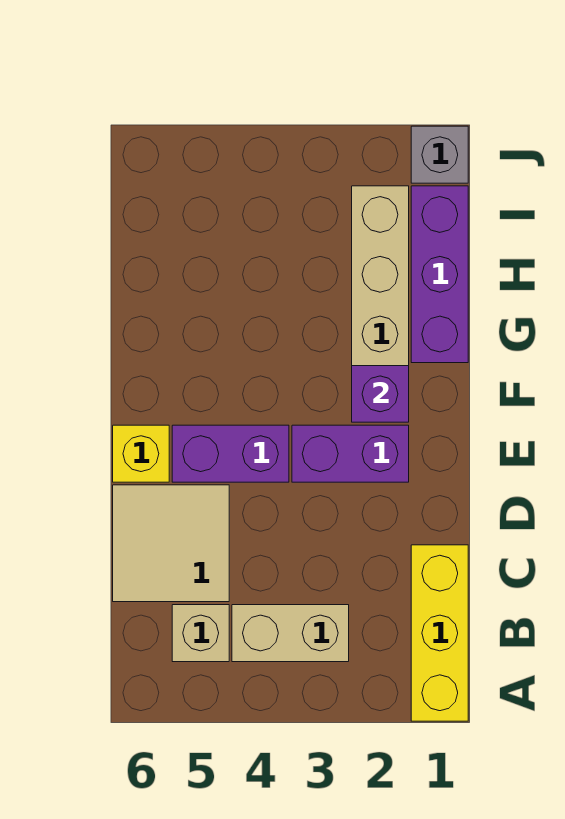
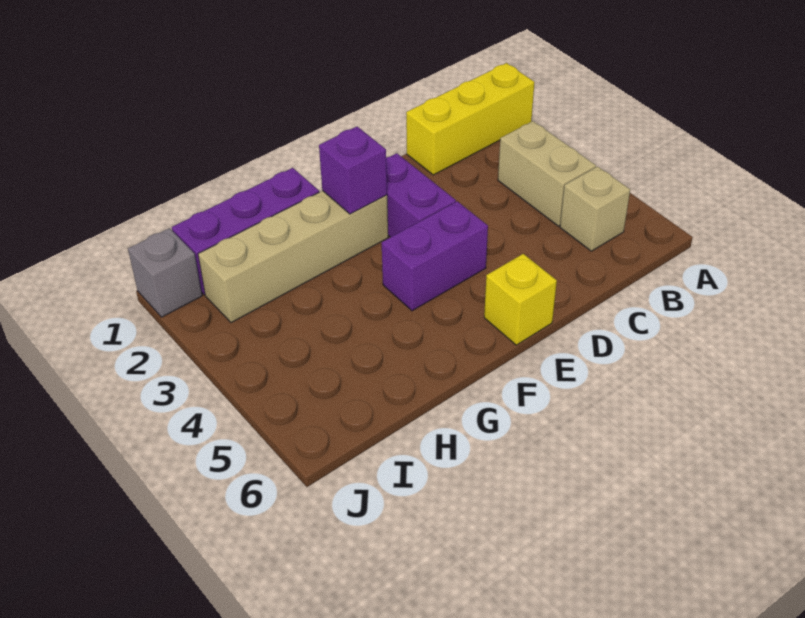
tan 2x2 tile [113,485,229,602] -> none
purple 1x2 brick [172,425,289,482] -> purple 1x2 brick turned to [382,201,488,311]

